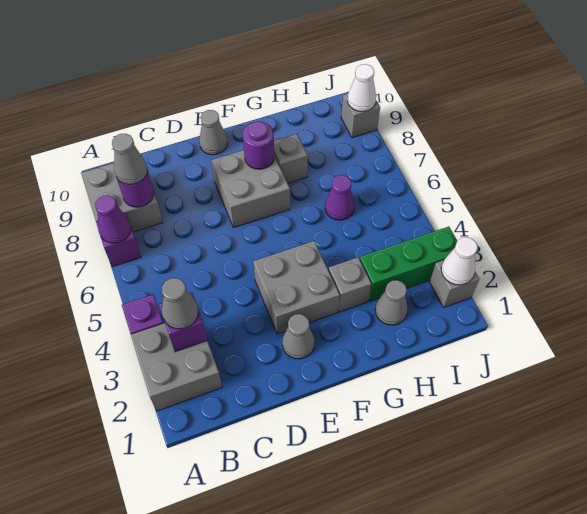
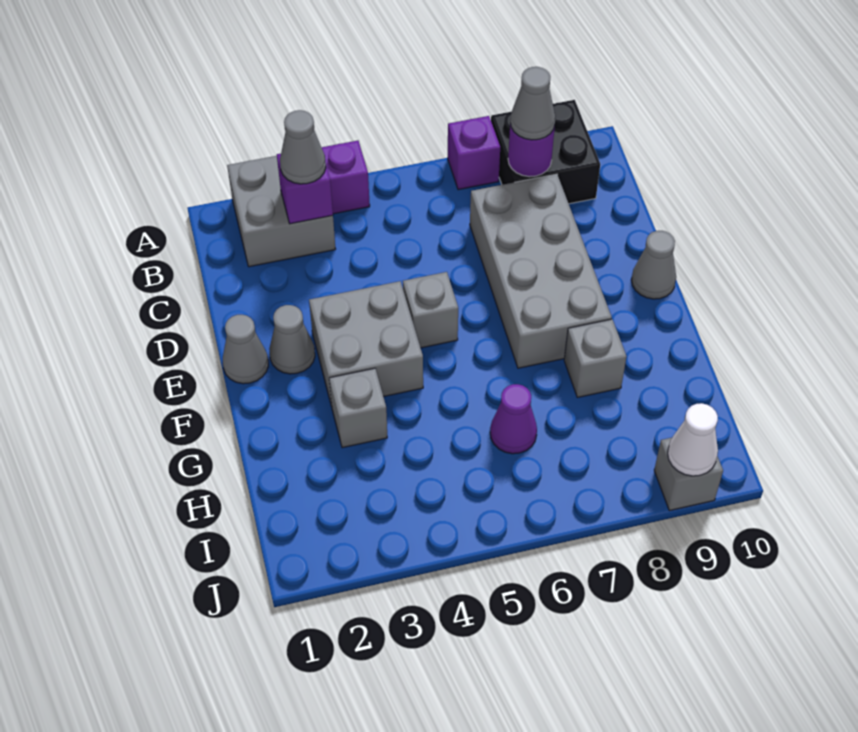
purple 1x1 cone [95,195,131,243] -> none
grey 2x2 brick [81,163,163,232] -> black 2x2 brick [491,100,600,204]
grey 2x2 brick [211,150,290,228] -> grey 2x4 brick [470,174,612,368]
purple 1x1 round brick [243,122,274,169] -> none
grey 1x1 cone [375,280,408,325] -> grey 1x1 cone moved to [223,315,268,384]
green 1x3 brick [360,227,457,301] -> none
grey 1x1 brick [430,260,479,307] -> grey 1x1 brick moved to [403,272,458,348]
white 1x1 cone [441,237,478,285] -> none

